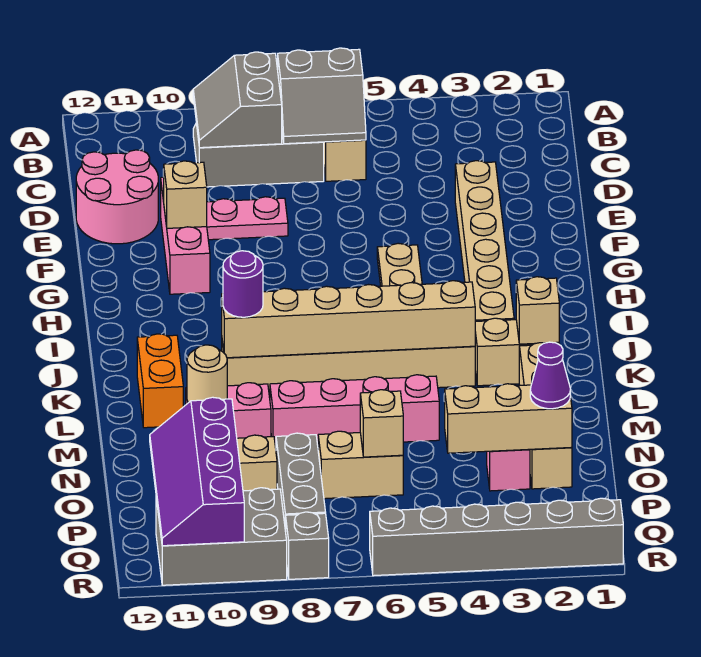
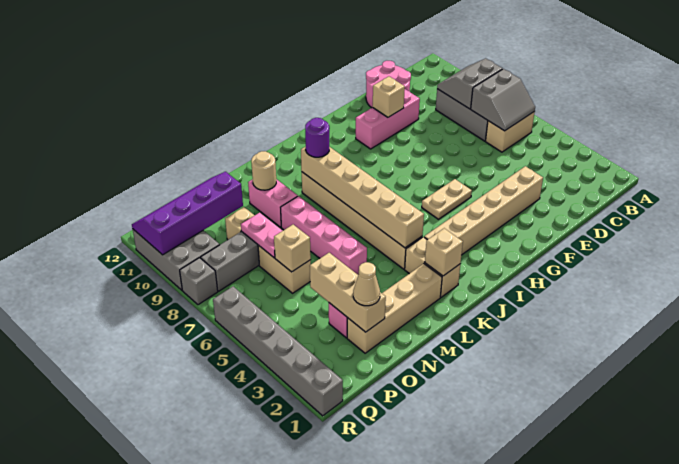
grey 2x2 slope [278,48,366,144] -> grey 2x2 slope turned to [471,69,535,131]
pink 1x2 plate [207,197,288,240] -> pink 1x2 plate moved to [241,213,283,258]
orange 1x2 brick [137,334,183,428] -> none
purple 1x1 cone [530,342,570,409] -> tan 1x1 cone [353,262,380,306]

